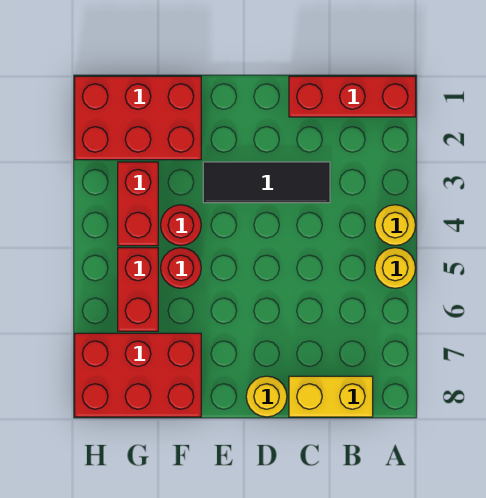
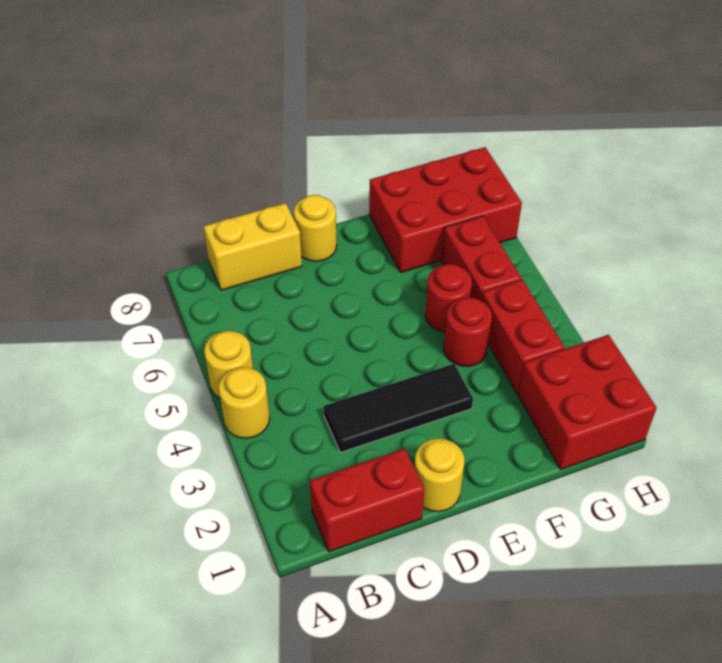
red 1x3 brick [289,76,416,117] -> red 1x2 brick [310,448,424,552]
none -> yellow 1x1 round brick [414,438,464,512]
red 2x3 brick [75,76,201,160] -> red 2x2 brick [518,335,657,469]

